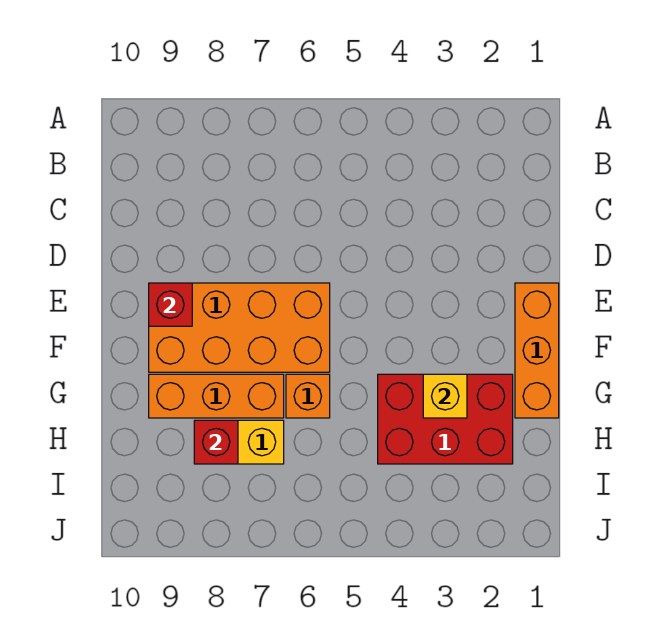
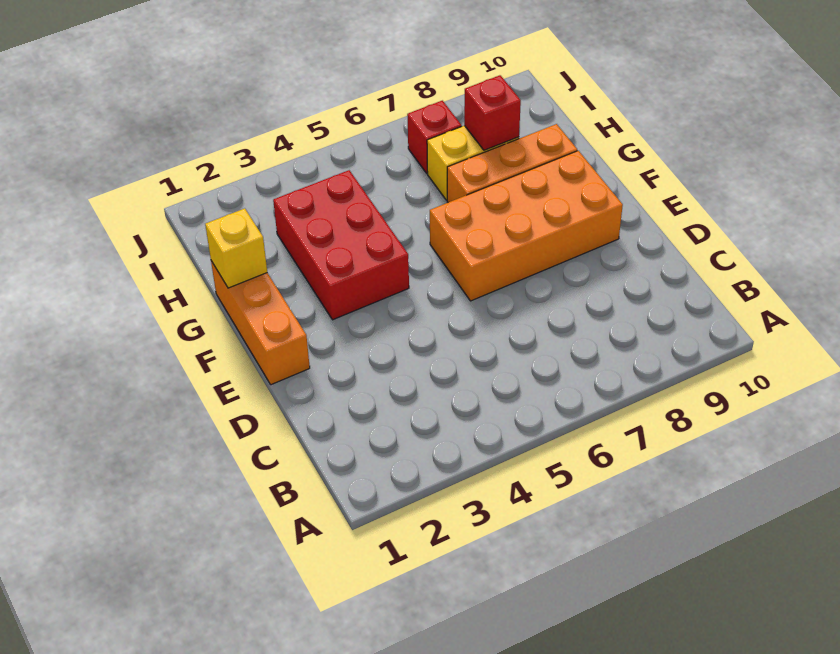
red 1x1 brick [149,283,192,326] -> red 1x1 brick moved to [407,101,462,173]
red 2x3 brick [378,374,513,464] -> red 2x3 brick turned to [273,170,409,320]
yellow 1x1 brick [423,374,467,418] -> yellow 1x1 brick moved to [205,208,267,288]
orange 1x1 brick [286,374,330,418] -> none

